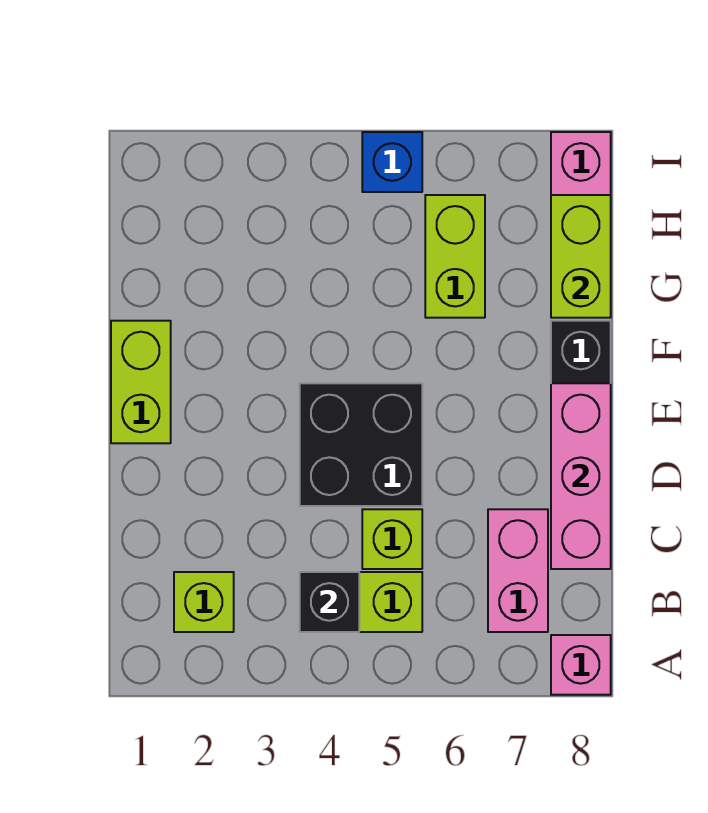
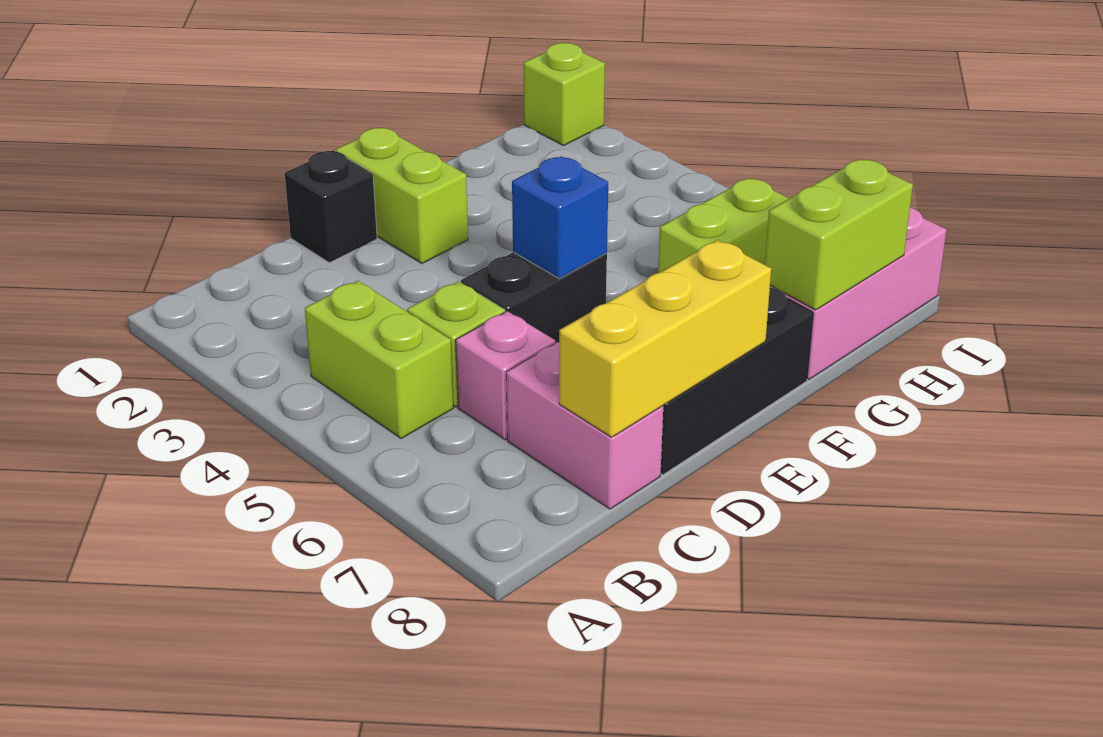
pink 1x1 brick [551,635,611,695] -> pink 1x1 brick moved to [456,311,555,440]
lime 1x1 brick [174,572,234,632] -> lime 1x1 brick moved to [524,43,605,146]
black 1x1 brick [300,572,359,632] -> black 1x1 brick moved to [285,150,377,263]
pink 1x2 brick [488,509,548,632] -> pink 1x2 brick turned to [506,342,663,509]
pink 1x3 brick [551,383,611,569] -> yellow 1x3 brick [559,240,771,437]
black 2x2 brick [300,383,422,506] -> black 1x2 brick [461,252,607,343]
lime 1x2 brick [111,321,171,443] -> lime 1x2 brick turned to [336,128,468,264]
blue 1x1 brick [362,132,422,192] -> blue 1x1 brick moved to [512,157,608,279]

